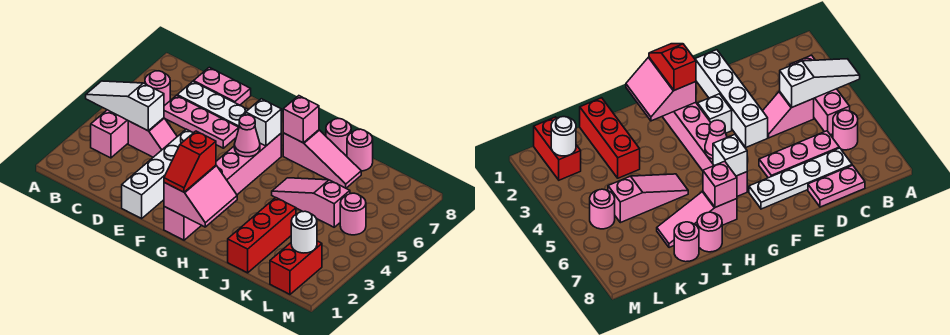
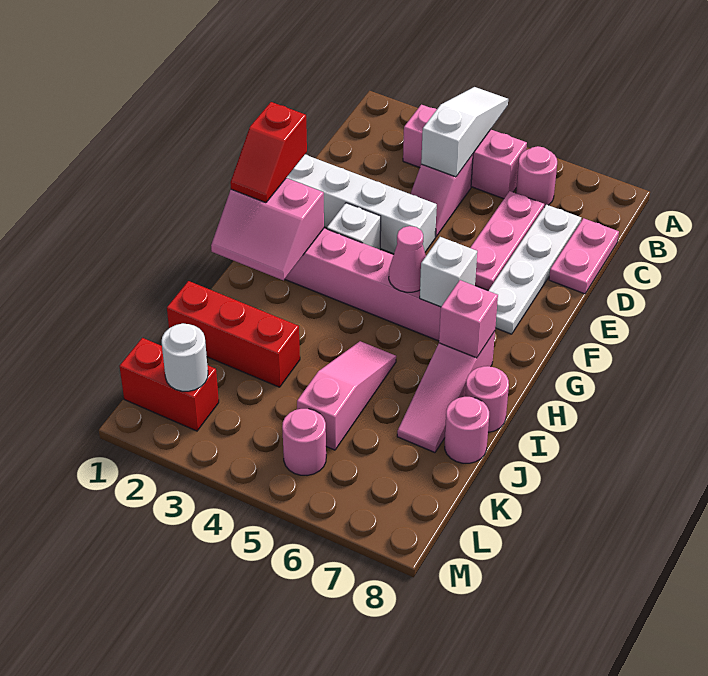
red 1x2 slope [164,131,216,192] -> red 1x2 slope turned to [231,102,307,203]

